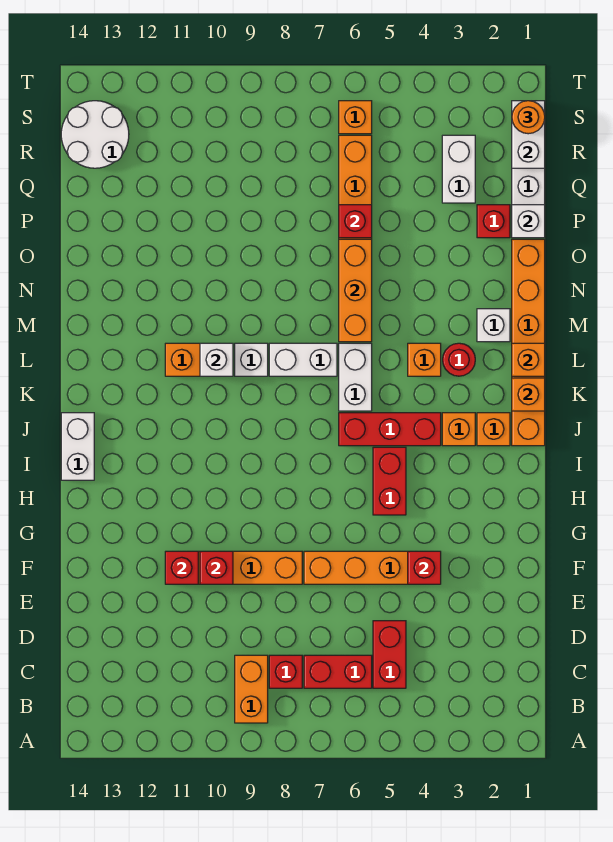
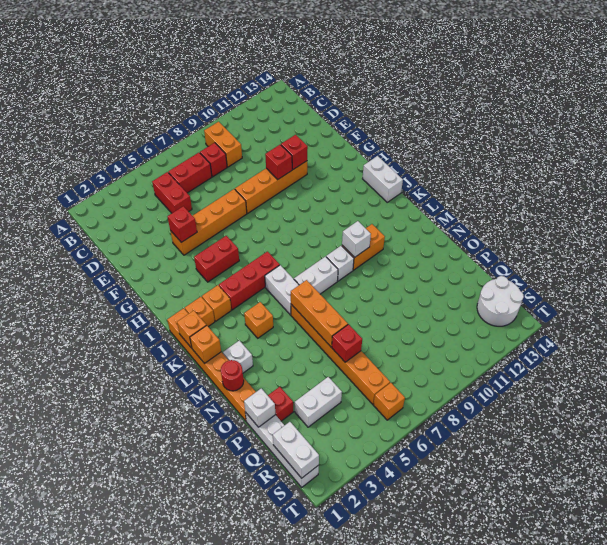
red 1x2 brick [373,447,406,515] -> red 1x2 brick turned to [194,236,239,282]
red 1x1 round brick [443,343,475,376] -> red 1x1 round brick moved to [221,360,244,391]
white 1x2 brick [442,135,475,203] -> white 1x2 brick turned to [295,377,342,427]
orange 1x1 round brick [512,101,545,134] -> none

